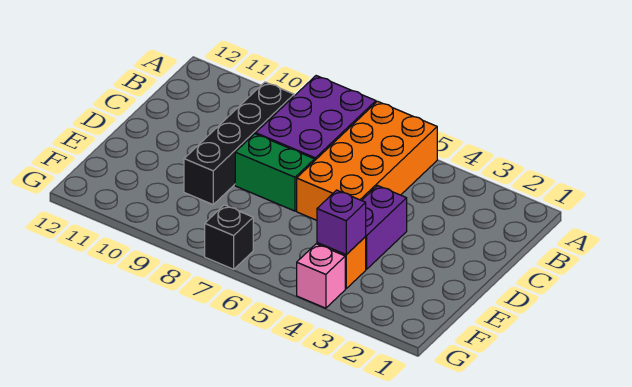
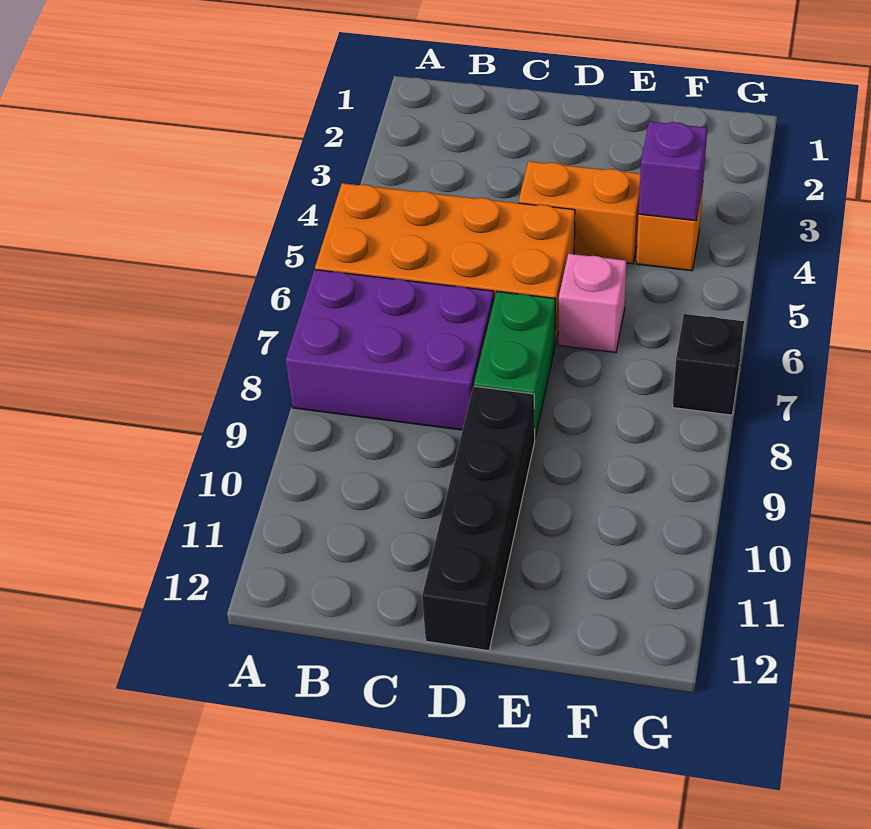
black 1x4 brick [184,82,294,204] -> black 1x4 brick turned to [422,386,535,651]
purple 1x2 brick [362,186,407,269] -> orange 1x2 brick [518,161,640,264]
pink 1x1 brick [297,244,345,308] -> pink 1x1 brick moved to [558,254,627,353]

